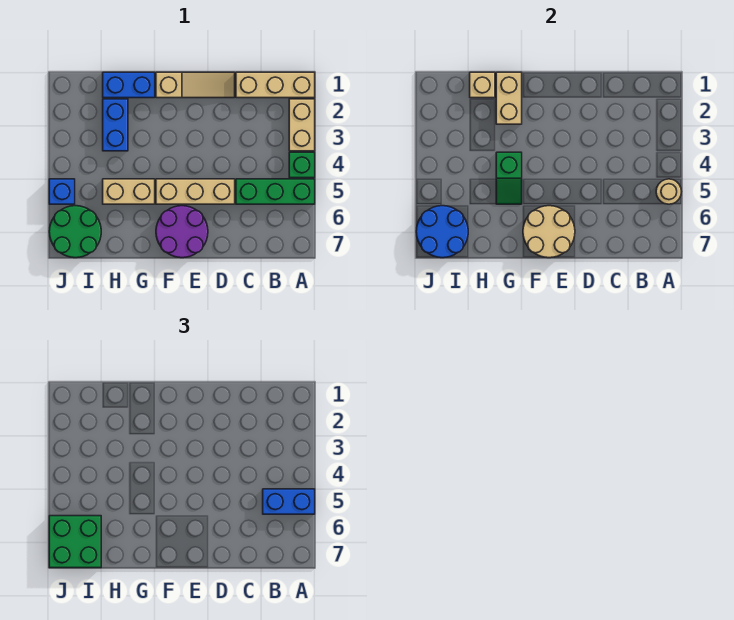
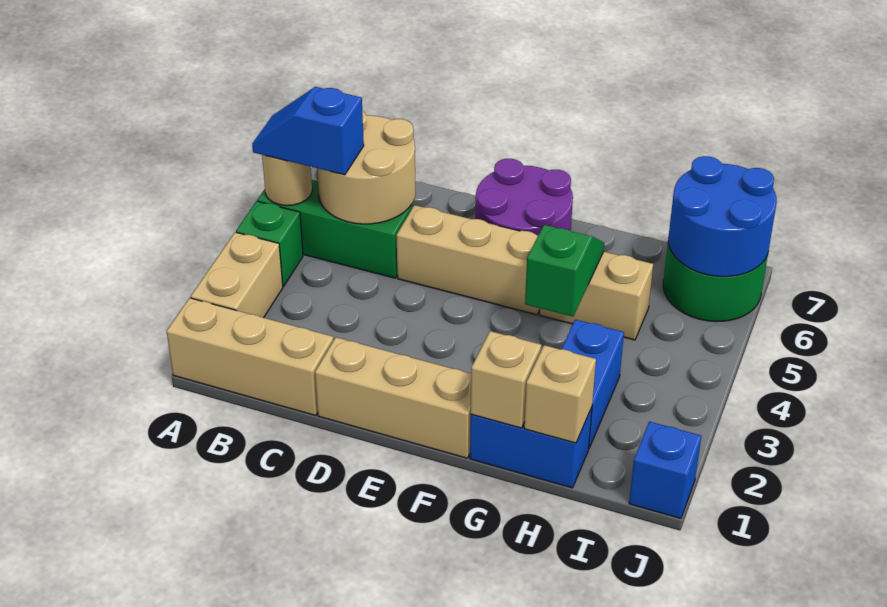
blue 1x2 brick [263,489,315,514] -> blue 1x2 slope [252,87,364,175]
tan 1x3 slope [156,72,235,98] -> tan 1x3 brick [315,337,471,458]
tan 2x2 round brick [523,206,575,258] -> tan 2x2 round brick moved to [317,111,416,224]
tan 1x2 brick [496,72,522,124] -> tan 1x1 brick [471,331,541,428]
green 2x2 brick [49,516,101,568] -> none
blue 1x1 brick [49,179,75,204] -> blue 1x1 brick moved to [629,422,701,518]

